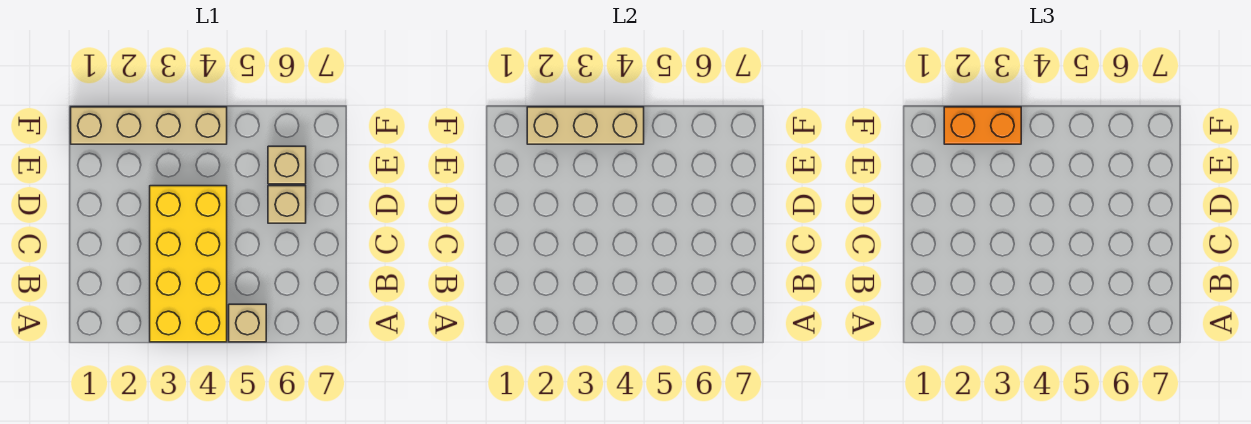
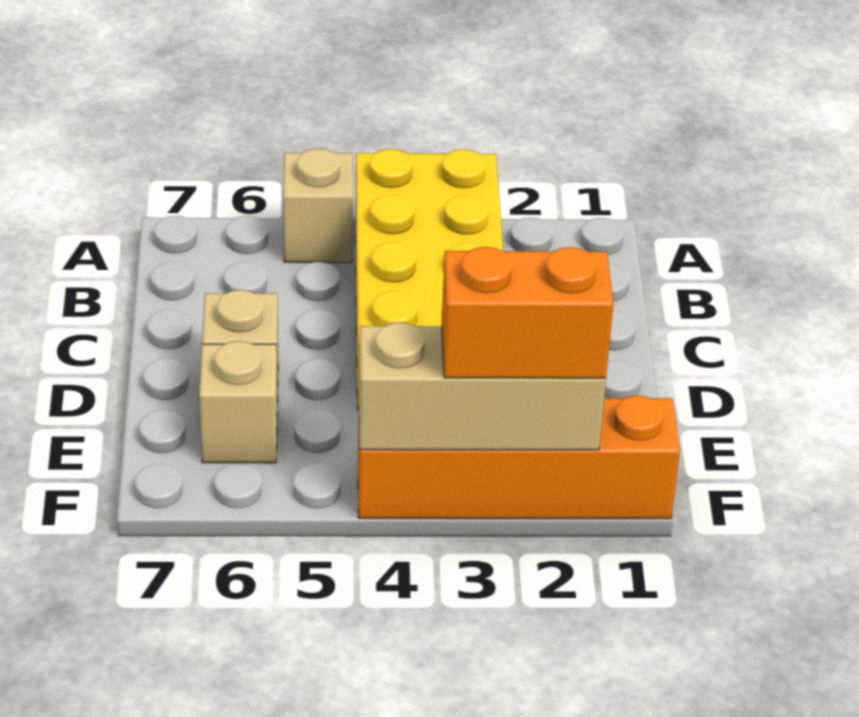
tan 1x4 brick [71,107,227,144] -> orange 1x4 brick [358,396,680,519]

